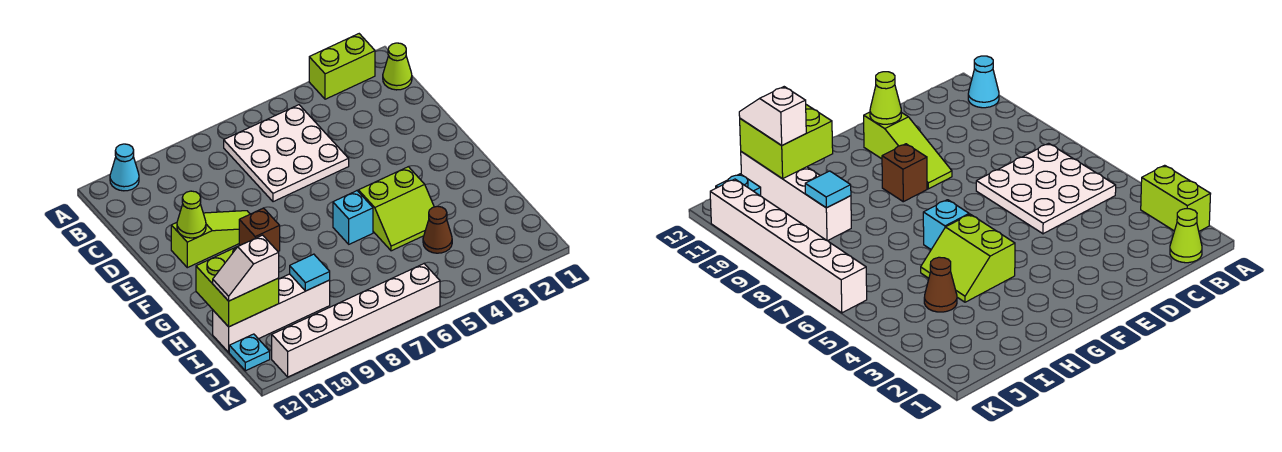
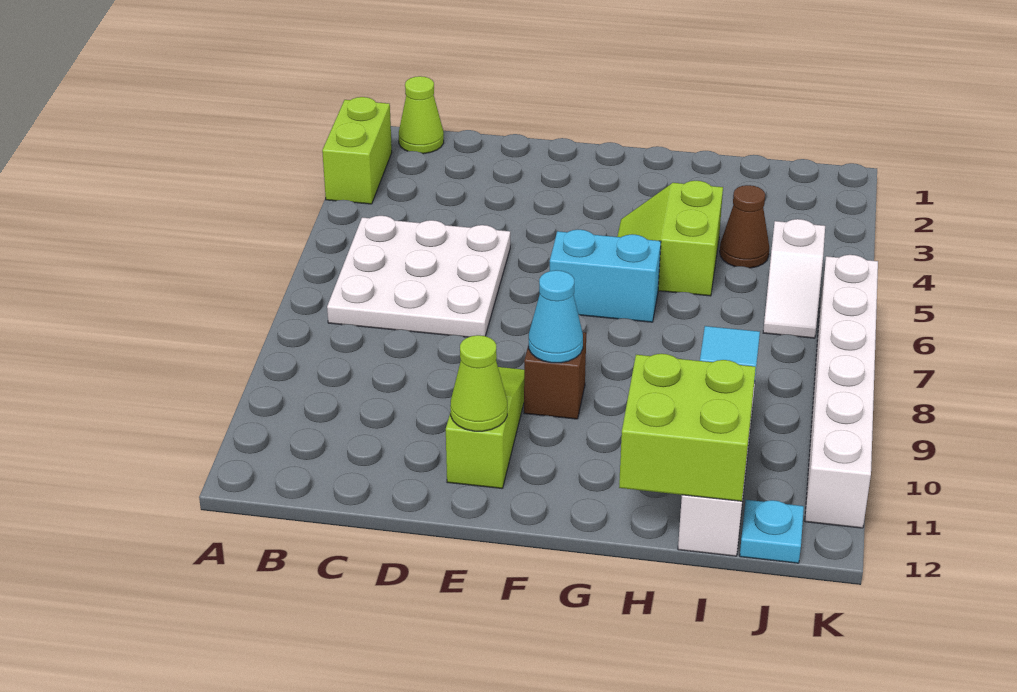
cyan 1x1 cone [110,144,139,191] -> cyan 1x1 cone moved to [529,270,583,363]
lime 2x2 slope [358,167,434,251] -> lime 2x2 slope turned to [617,181,723,296]
cyan 1x1 brick [333,191,373,244] -> cyan 1x2 brick [550,230,661,322]
white 1x2 slope [213,235,279,301] -> white 1x2 slope moved to [763,219,825,338]

